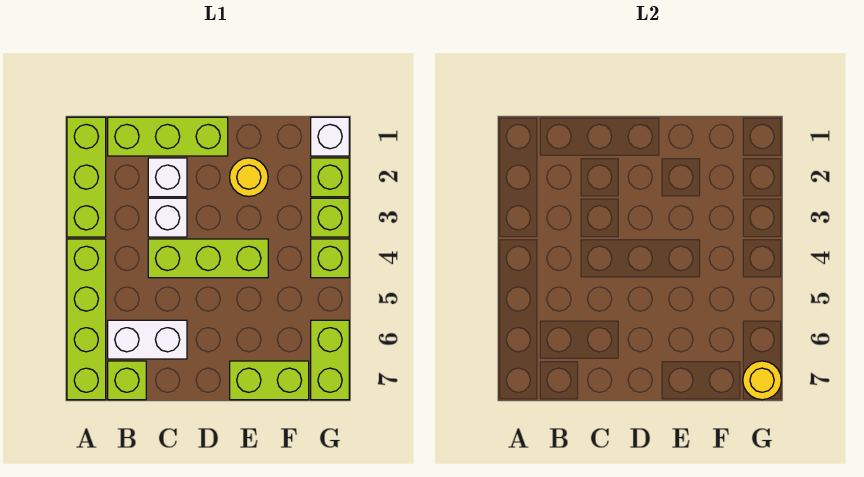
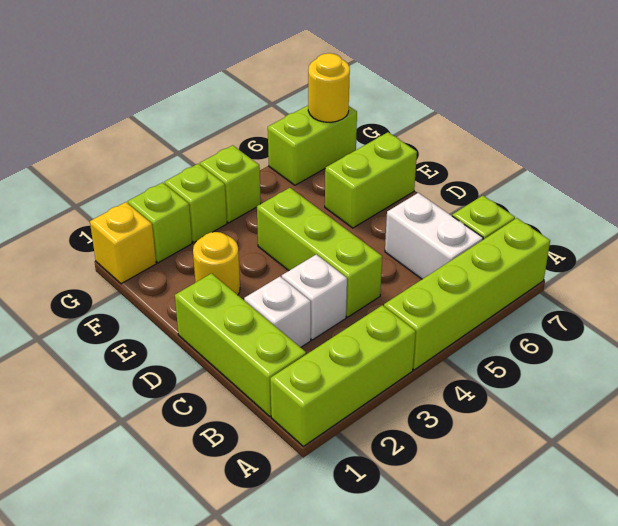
lime 1x2 brick [230,361,309,400] -> lime 1x2 brick turned to [325,132,417,228]
white 1x1 brick [311,117,349,156] -> yellow 1x1 brick [90,202,156,284]

